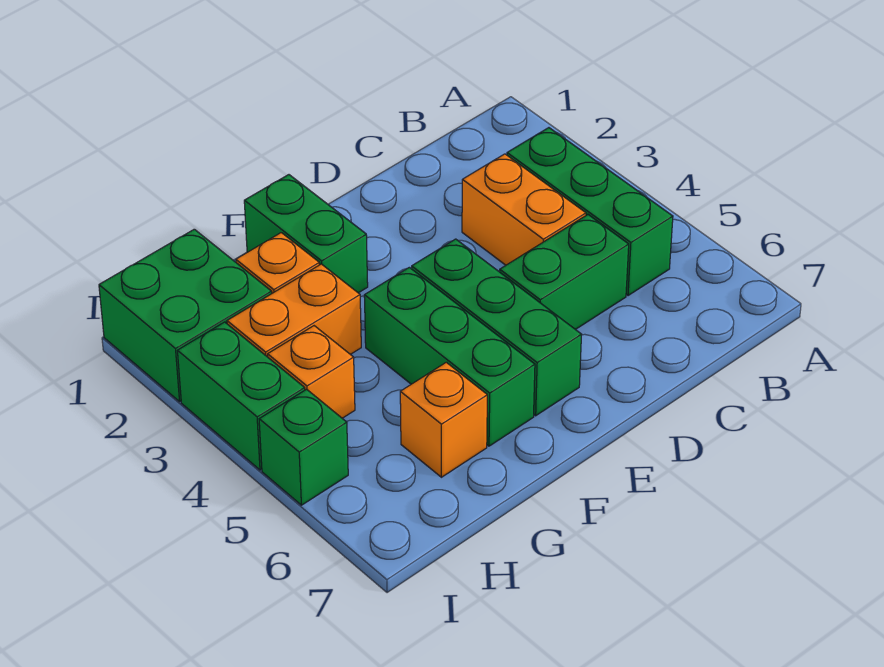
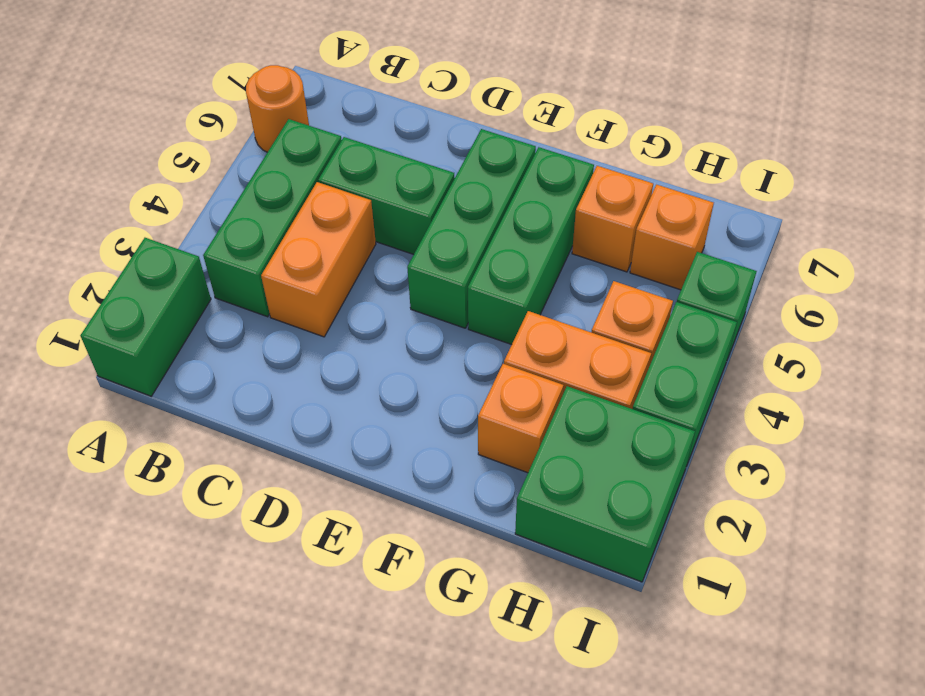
none -> orange 1x1 round brick [246,65,309,152]
green 1x2 brick [244,175,368,293] -> green 1x2 brick moved to [80,238,211,396]
none -> orange 1x1 brick [630,185,714,290]

